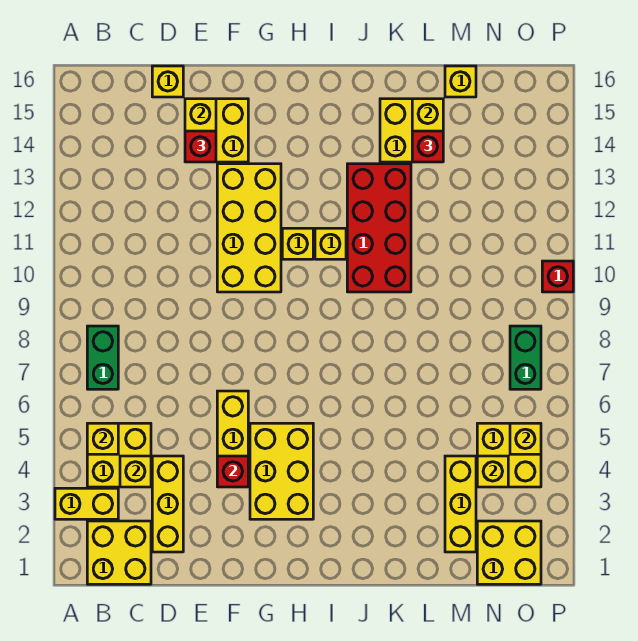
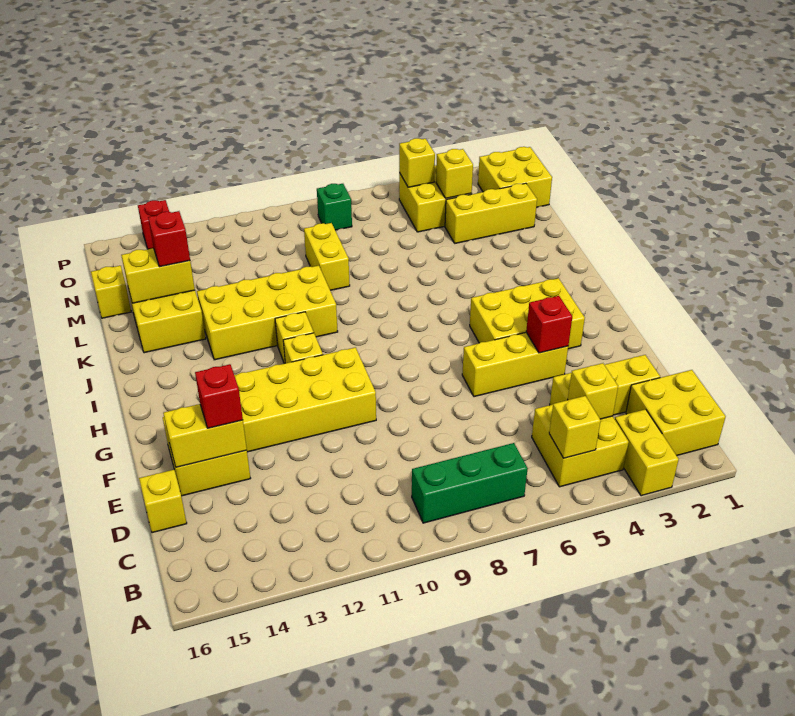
green 1x2 brick [87,326,118,389] -> green 1x3 brick [412,443,528,523]
red 2x4 brick [347,164,411,292] -> yellow 2x4 brick [197,266,338,360]
none -> yellow 1x2 brick [304,223,350,290]
green 1x2 brick [510,326,541,389] -> green 1x1 brick [317,184,352,230]
red 1x1 brick [542,261,573,292] -> red 1x1 brick moved to [138,200,169,249]

